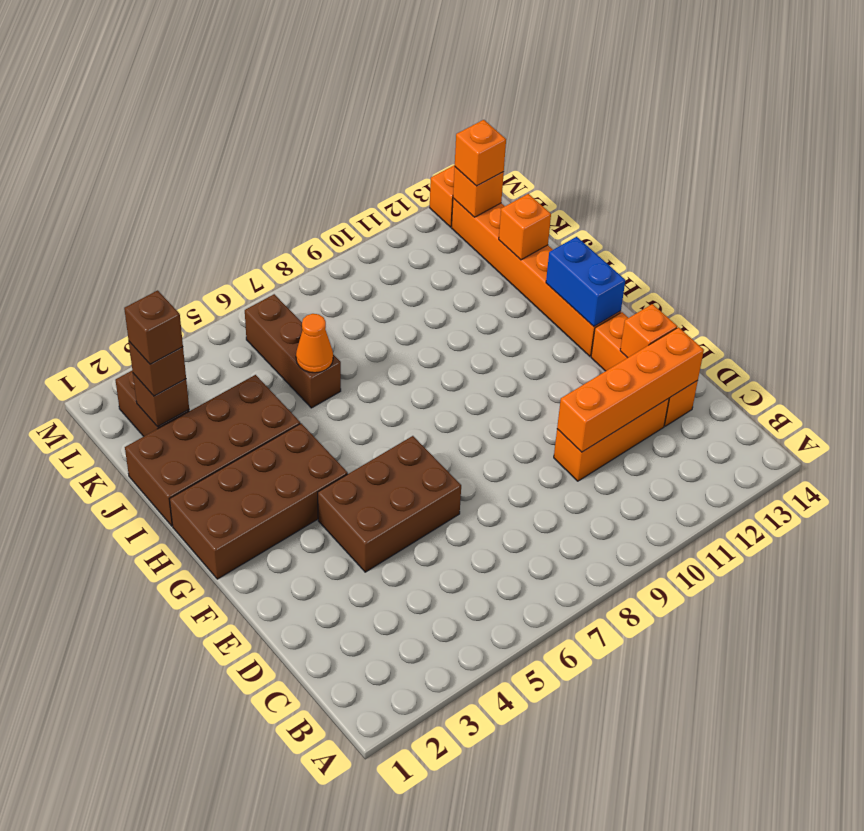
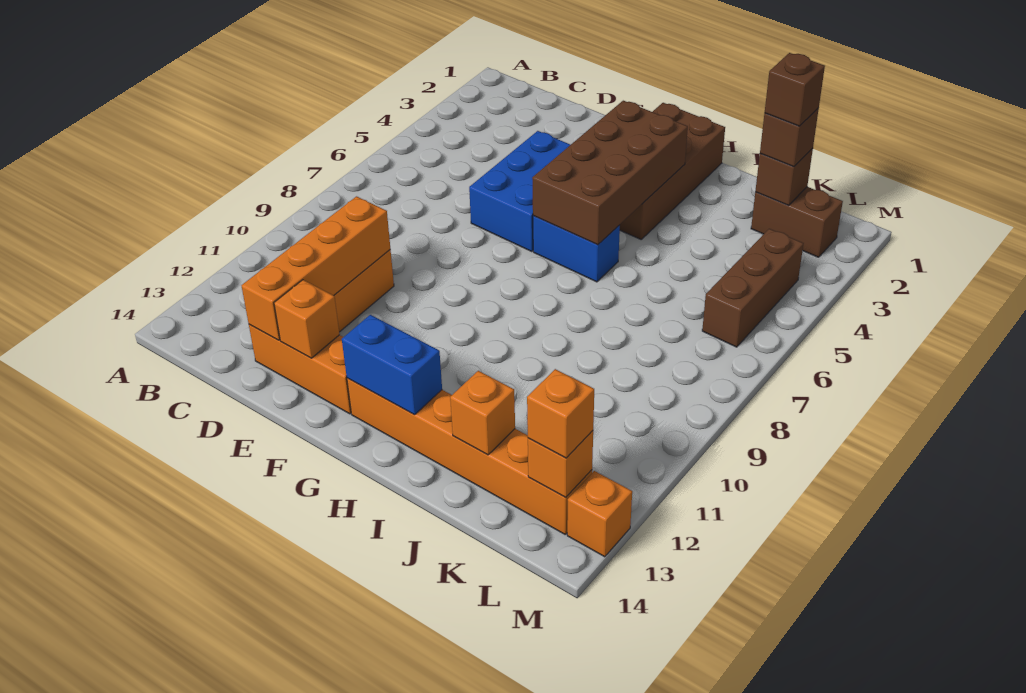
brown 2x3 brick [318,436,461,572] -> blue 2x3 brick [469,131,570,251]
none -> blue 1x2 brick [533,216,620,282]
brown 2x4 brick [125,375,300,526] -> brown 2x4 brick moved to [532,101,688,245]
brown 1x3 brick [245,294,341,408] -> brown 1x3 brick turned to [702,229,804,347]
orange 1x1 cone [296,314,333,373] -> none

